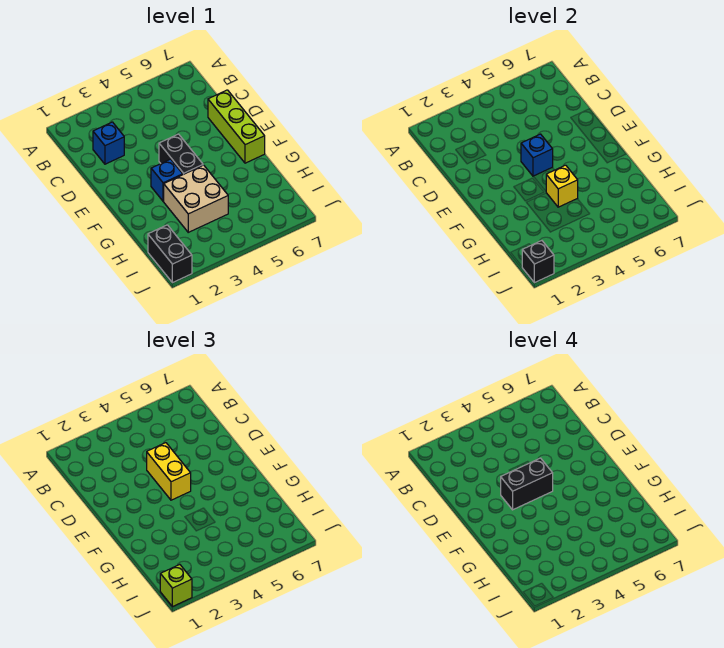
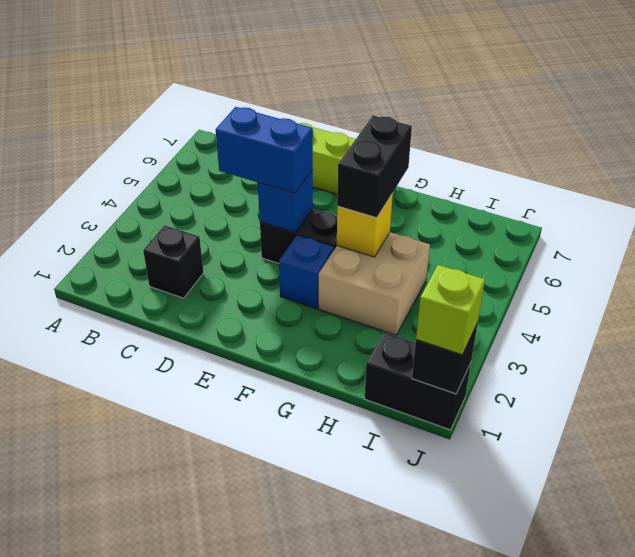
blue 1x1 brick [93,122,124,164] -> black 1x1 brick [143,225,204,298]
yellow 1x2 brick [147,443,191,500] -> blue 1x2 brick [216,107,313,193]
black 1x2 brick [501,458,553,510] -> black 1x2 brick moved to [337,116,412,218]

